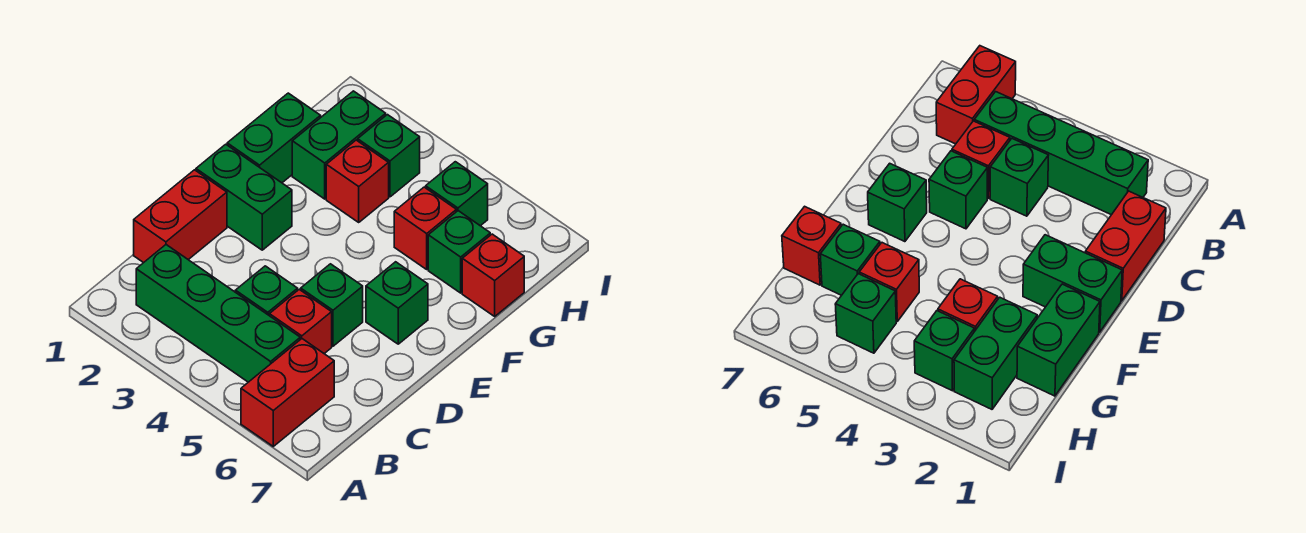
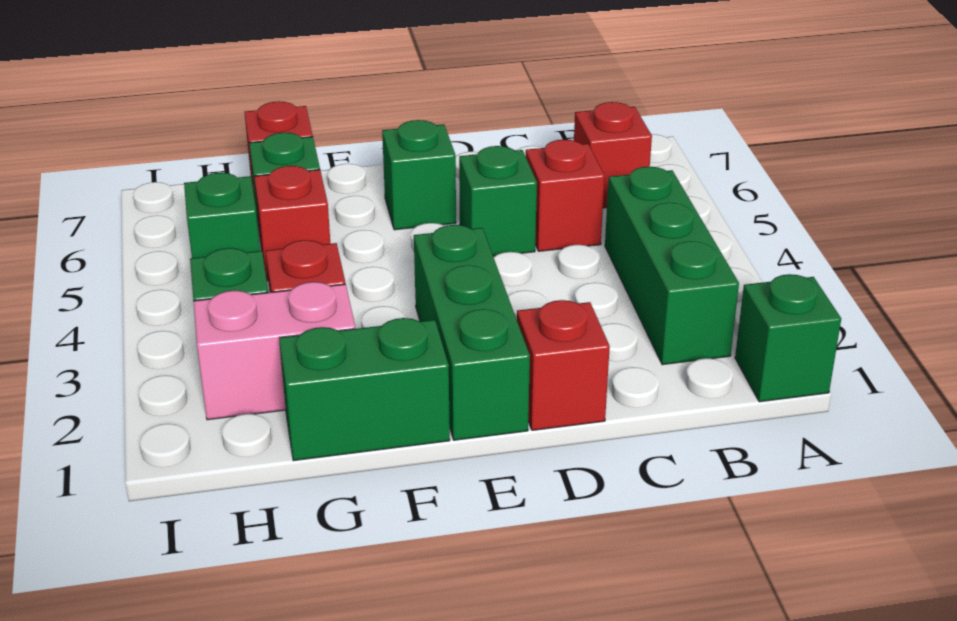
red 1x2 brick [241,339,334,446] -> red 1x1 brick [574,102,652,208]
green 1x4 brick [136,245,300,382] -> green 1x3 brick [605,167,739,365]
red 1x2 brick [134,170,227,263] -> red 1x1 brick [517,300,610,430]
green 1x1 brick [235,266,298,315] -> green 1x1 brick moved to [735,274,841,402]
green 1x2 brick [196,144,292,250] -> green 1x3 brick [414,225,530,440]
green 1x2 brick [292,91,386,199] -> pink 1x2 brick [193,282,355,420]

